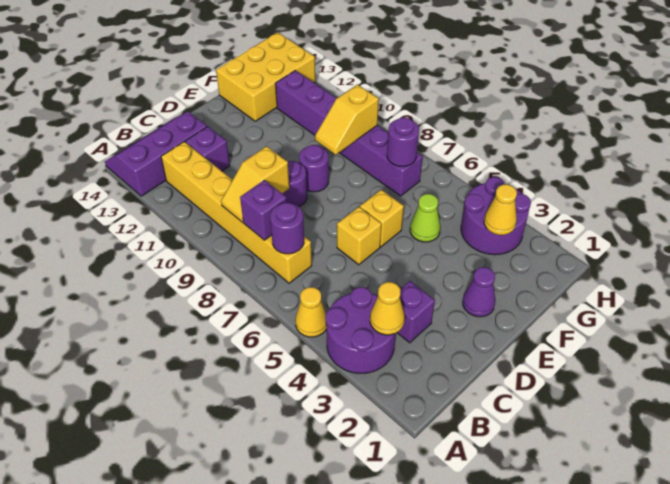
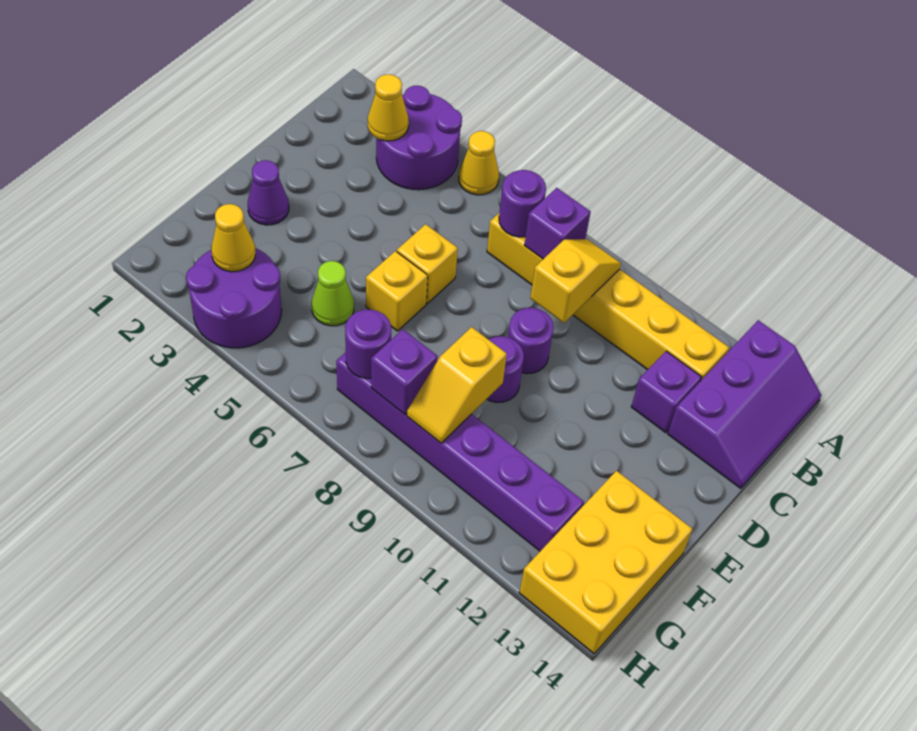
purple 1x1 brick [397,281,435,343] -> purple 1x1 brick moved to [371,329,438,414]
yellow 1x2 slope [315,85,379,155] -> yellow 1x2 slope turned to [407,327,507,443]

